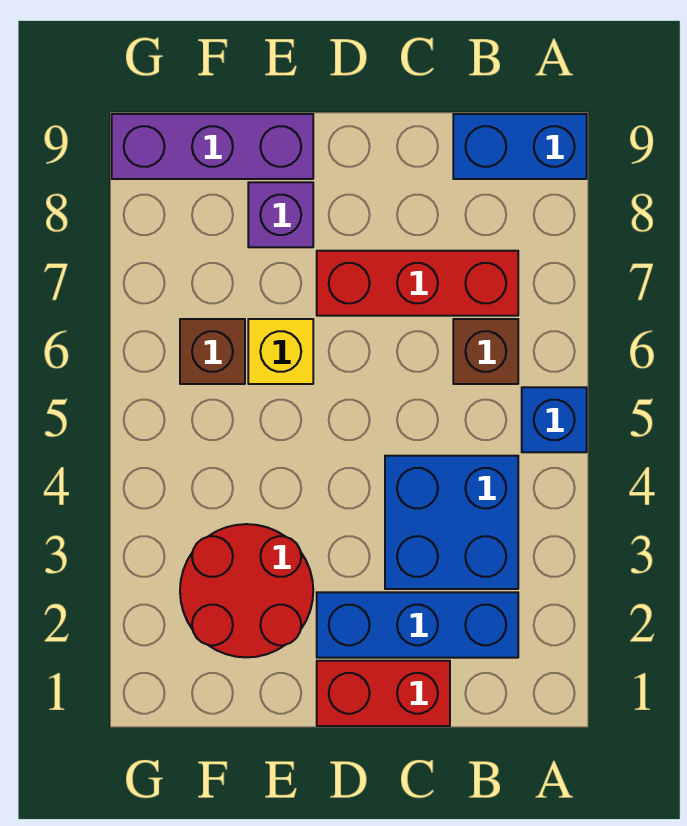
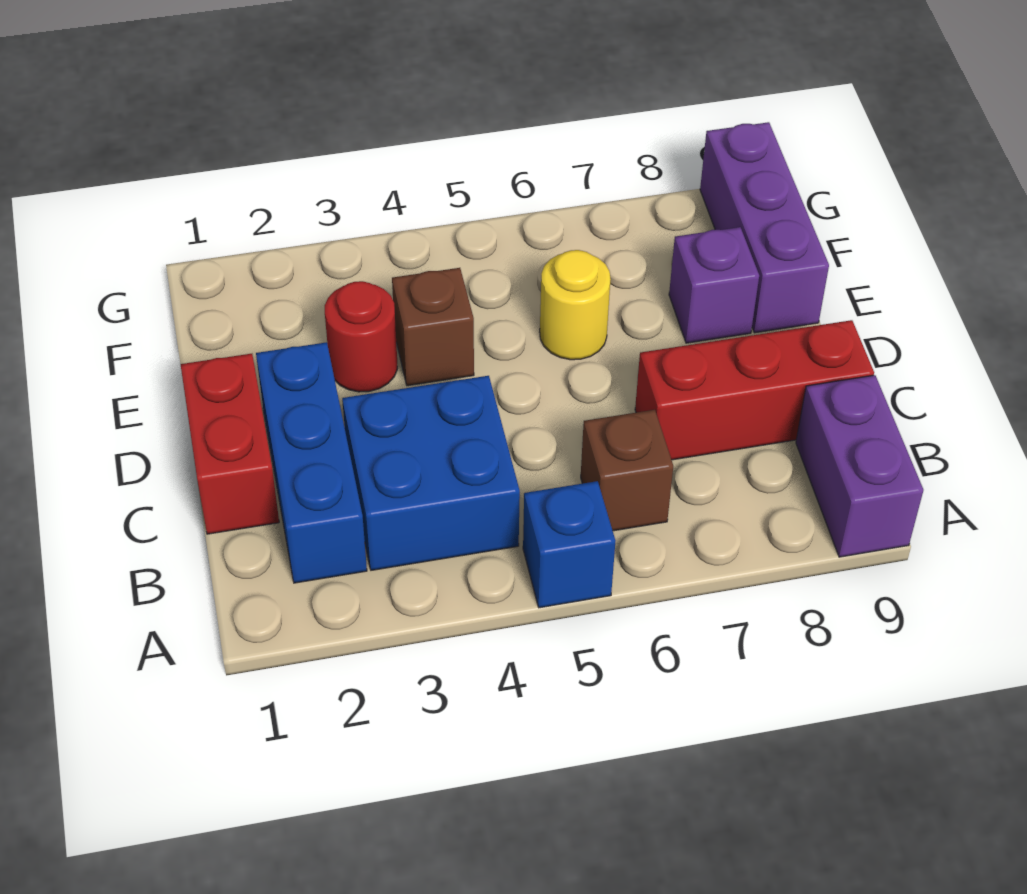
blue 1x2 brick [453,114,587,179] -> purple 1x2 brick [796,375,923,557]
red 1x3 brick [317,251,518,316] -> red 1x3 brick turned to [635,320,874,460]
red 2x2 round brick [180,524,313,657] -> red 1x1 round brick [325,281,397,392]
yellow 1x1 brick [248,319,313,384] -> yellow 1x1 round brick [540,250,611,360]
brown 1x1 brick [180,319,245,384] -> brown 1x1 brick moved to [392,268,474,386]

